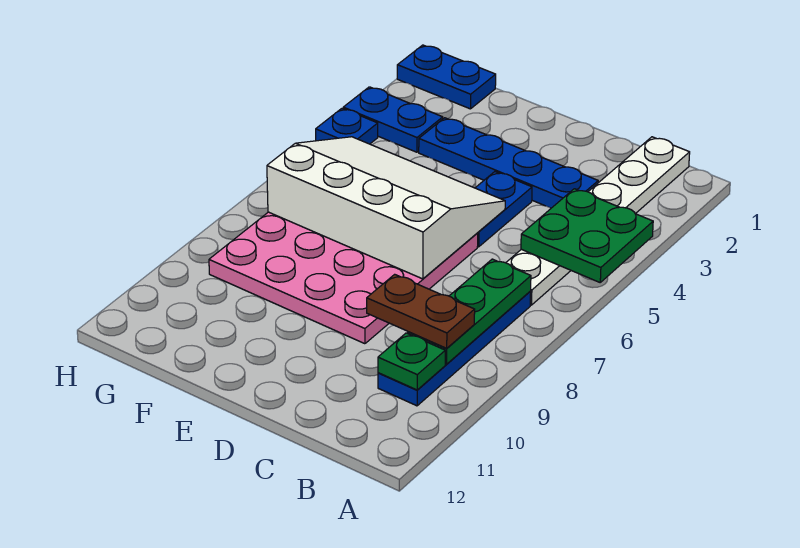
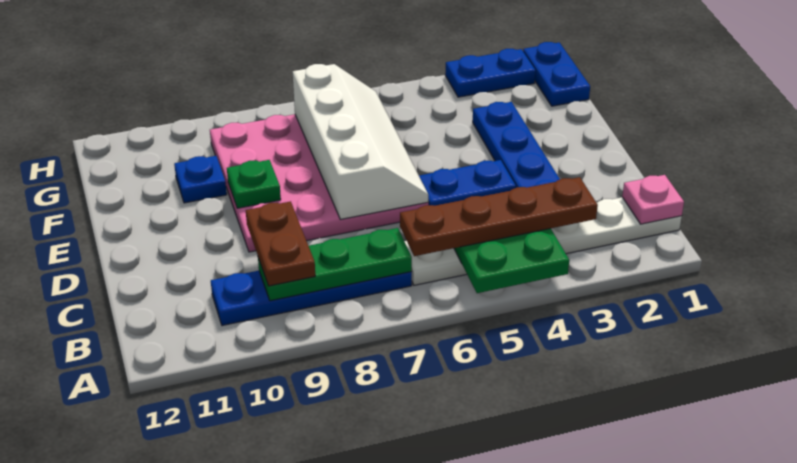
none -> pink 1x1 plate [622,175,684,224]
none -> brown 1x4 plate [400,177,598,256]
green 1x1 plate [378,333,445,390] -> green 1x1 plate moved to [227,160,281,208]
white 3x4 slope [267,137,505,279] -> white 2x4 slope [293,64,428,219]
blue 1x2 plate [343,87,443,152] -> blue 1x2 plate turned to [445,49,536,97]
blue 1x1 plate [316,108,378,144] -> blue 1x1 plate moved to [174,156,227,203]

